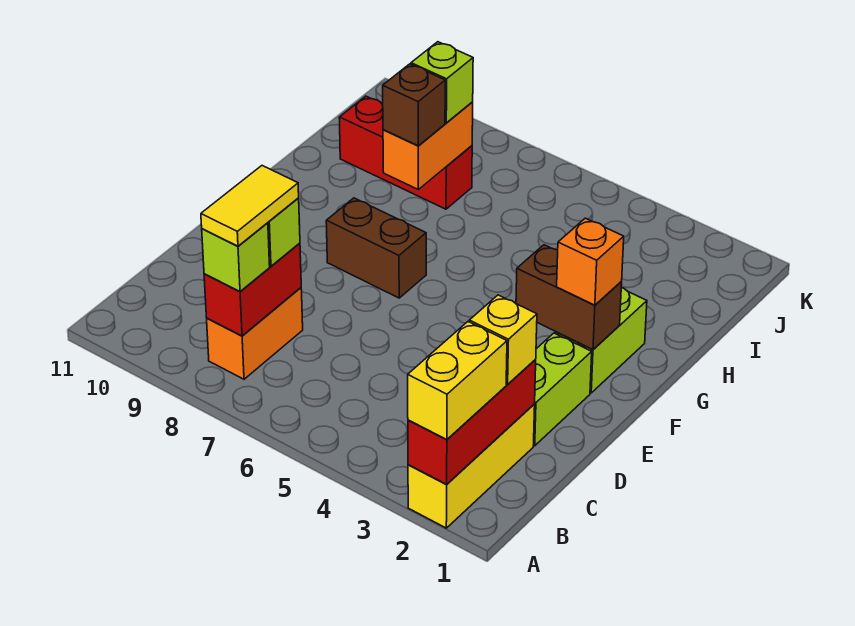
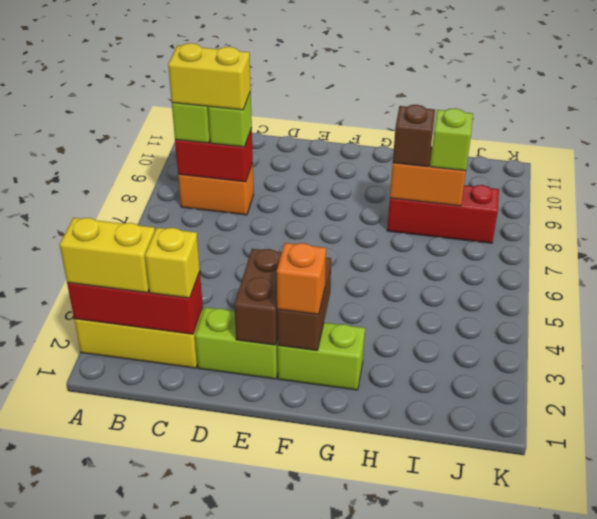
yellow 1x2 tile [201,166,299,246] -> yellow 1x2 brick [168,43,251,110]
brown 1x2 brick [326,198,426,298] -> brown 1x2 brick moved to [234,249,282,345]
red 1x3 brick [339,96,472,209] -> red 1x3 brick turned to [387,185,499,243]

